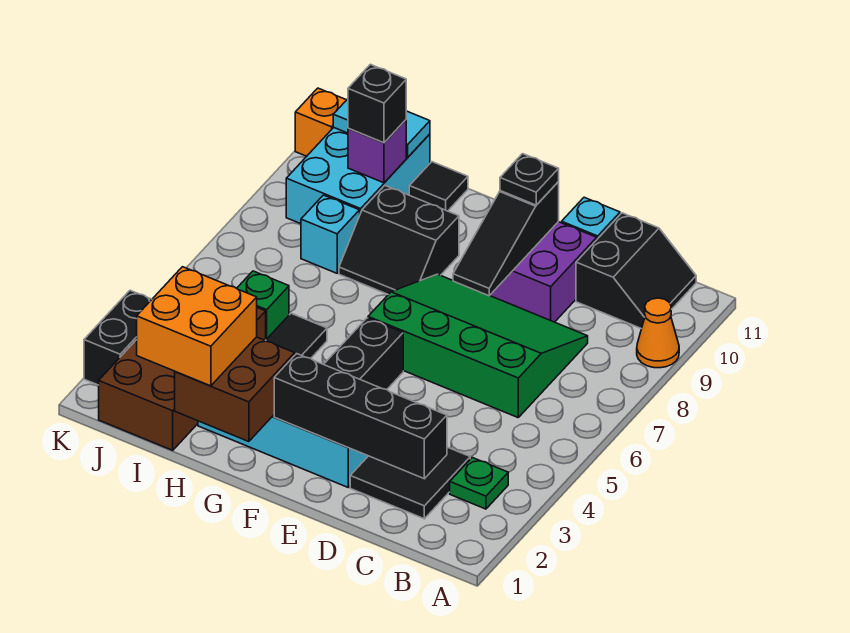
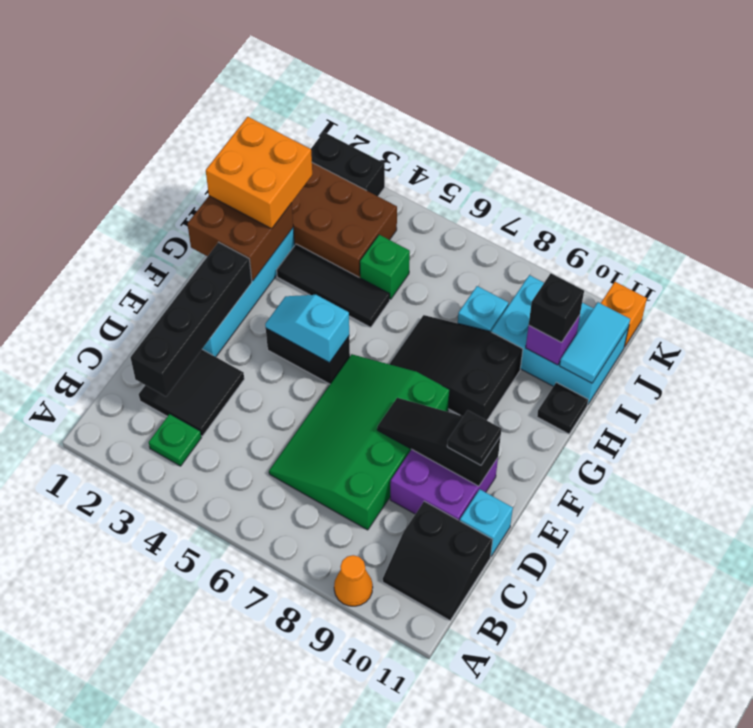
green 3x4 slope [368,274,588,417] -> green 3x4 slope turned to [269,354,450,530]
none -> cyan 1x2 slope [265,295,349,363]
black 2x2 slope [339,186,459,295] -> black 2x3 slope [390,315,523,420]
black 1x1 tile [409,162,468,211] -> black 1x1 plate [537,382,588,434]

